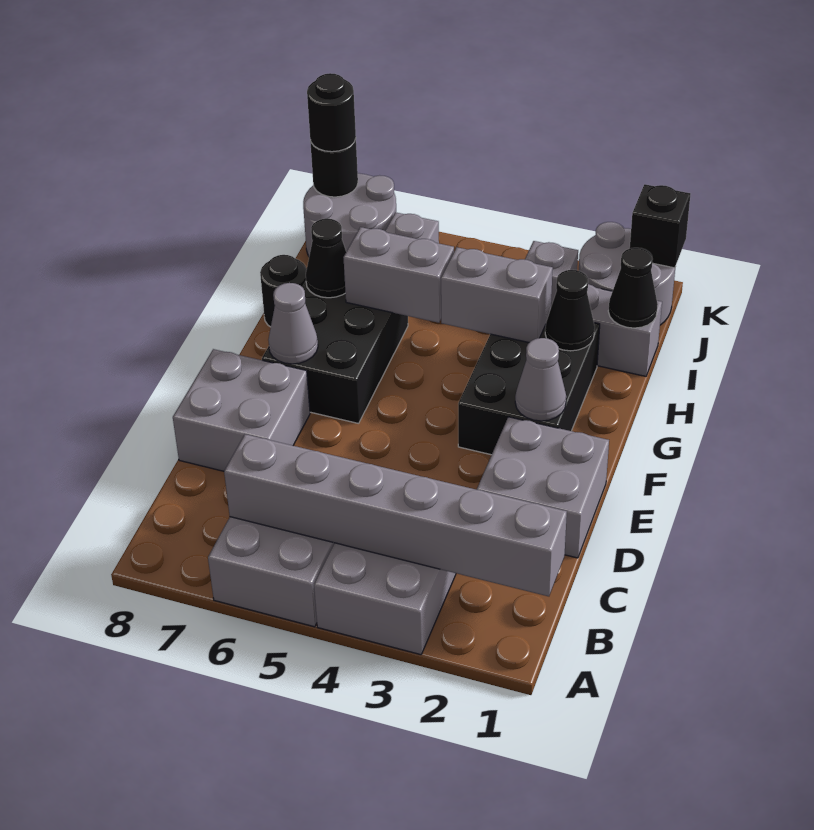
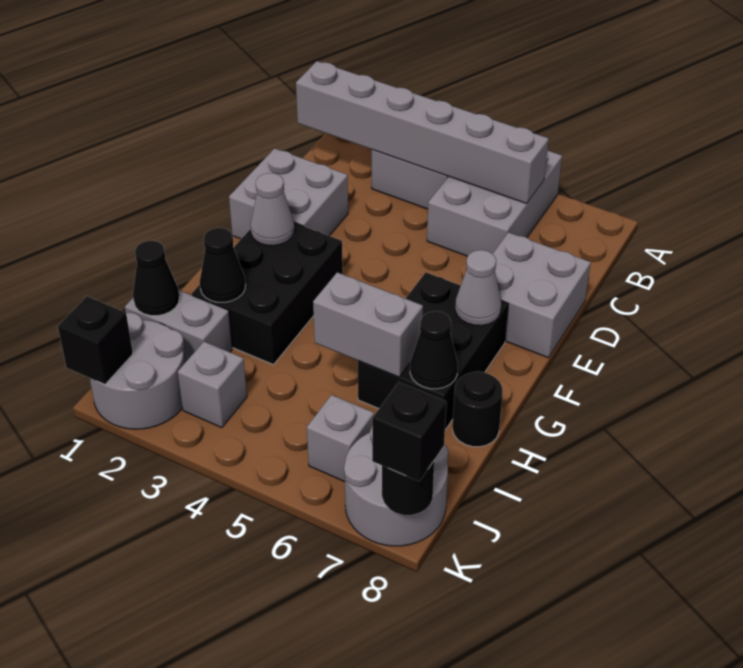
grey 1x2 brick [441,247,553,342] -> none
black 1x1 round brick [307,73,356,152] -> black 1x1 brick [372,382,446,481]

